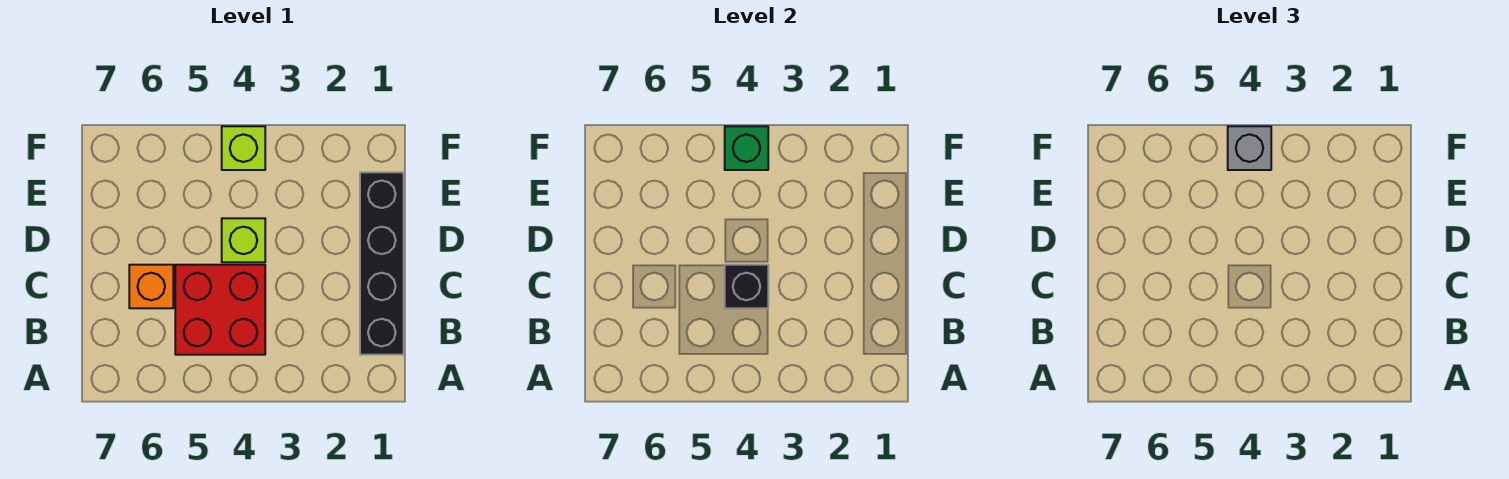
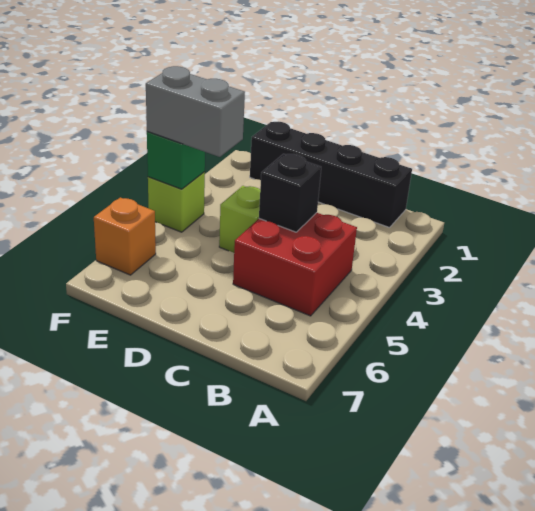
orange 1x1 brick [129,265,173,308] -> orange 1x1 brick moved to [94,197,156,275]
grey 1x1 brick [1228,126,1271,170] -> grey 1x2 brick [146,66,245,157]

